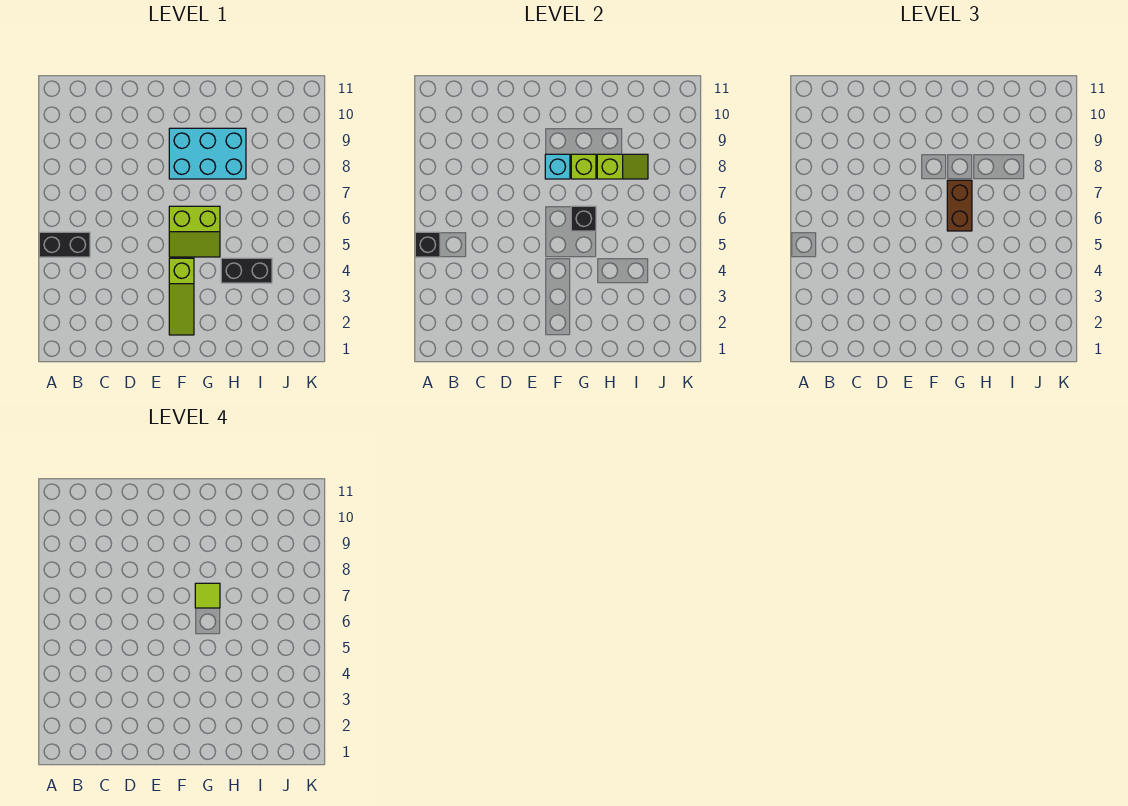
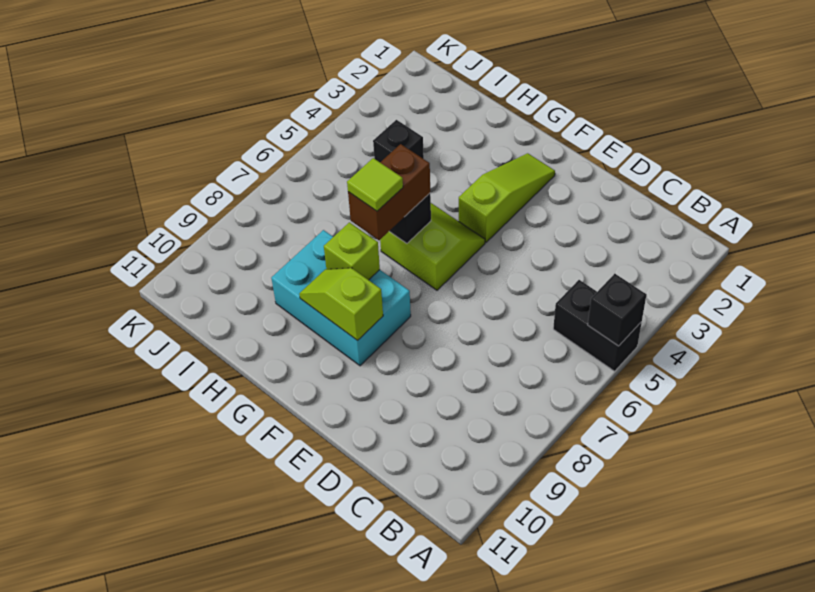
cyan 1x1 brick [545,154,570,179] -> none
black 1x2 brick [221,258,272,283] -> black 1x1 brick [373,120,424,162]
lime 1x2 slope [597,154,648,179] -> lime 1x2 slope moved to [299,268,383,341]

